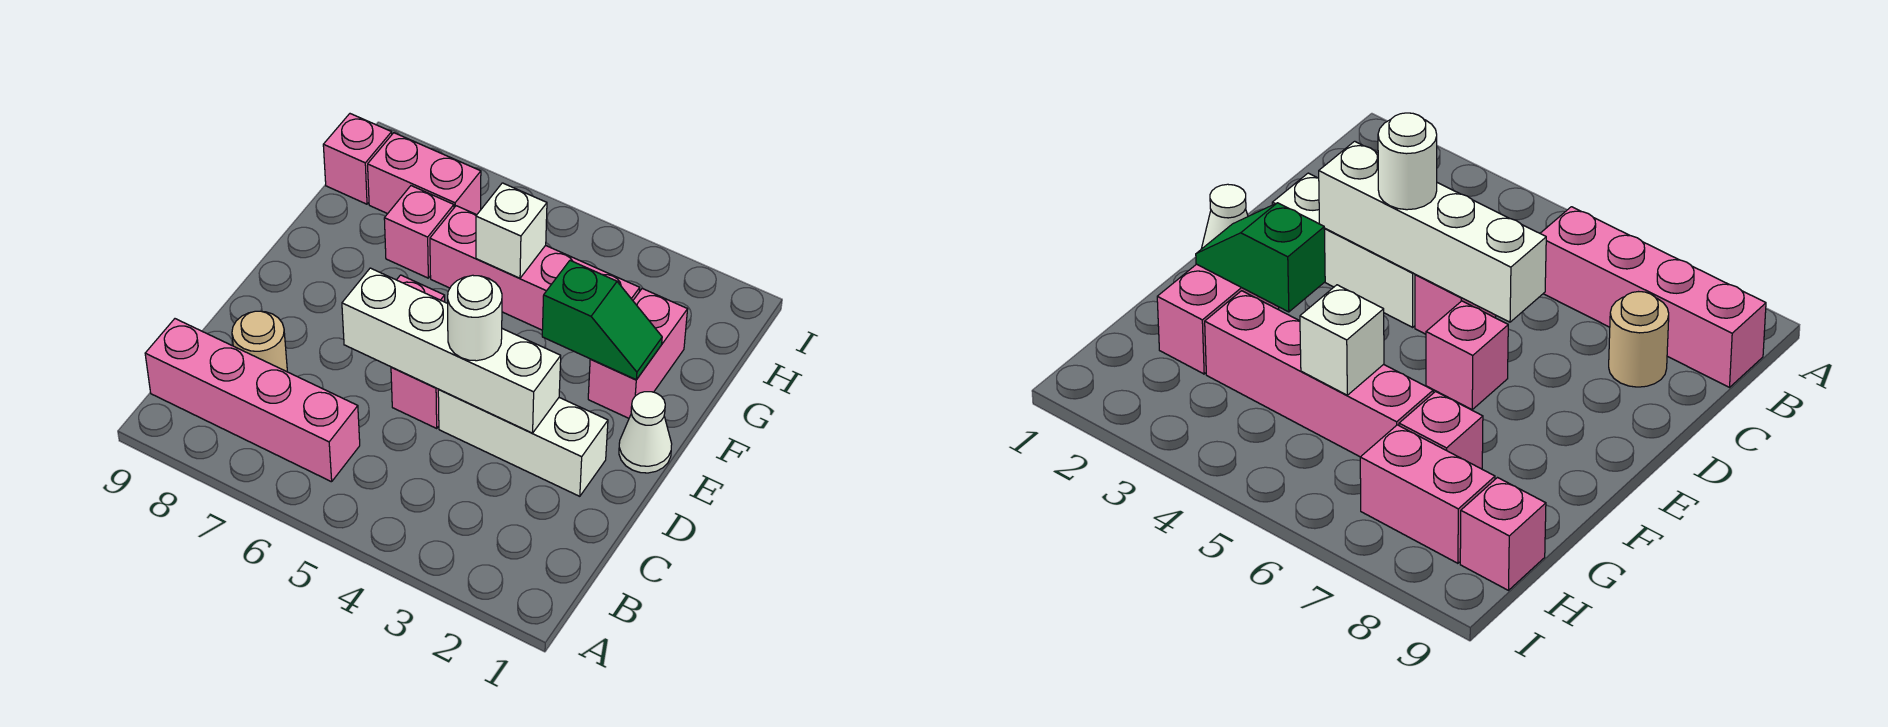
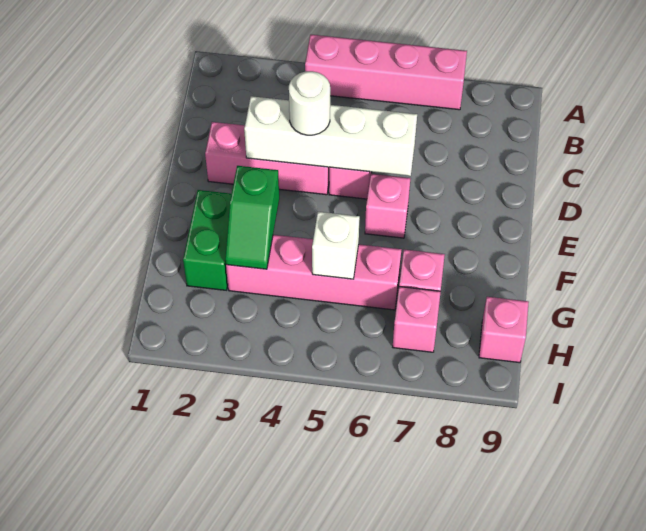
pink 1x4 brick [145,319,360,482] -> pink 1x4 brick moved to [305,35,467,110]
tan 1x1 round brick [232,311,287,372] -> none
white 1x3 brick [438,390,608,496] -> pink 1x3 brick [205,122,329,195]
white 1x1 cone [619,392,672,473] -> none
pink 1x2 brick [588,289,688,418] -> green 1x2 brick [183,190,231,290]
green 1x2 slope [542,261,662,380] -> green 1x2 slope turned to [225,166,279,269]
pink 1x2 brick [368,133,481,215] -> pink 1x1 brick [393,287,441,352]

